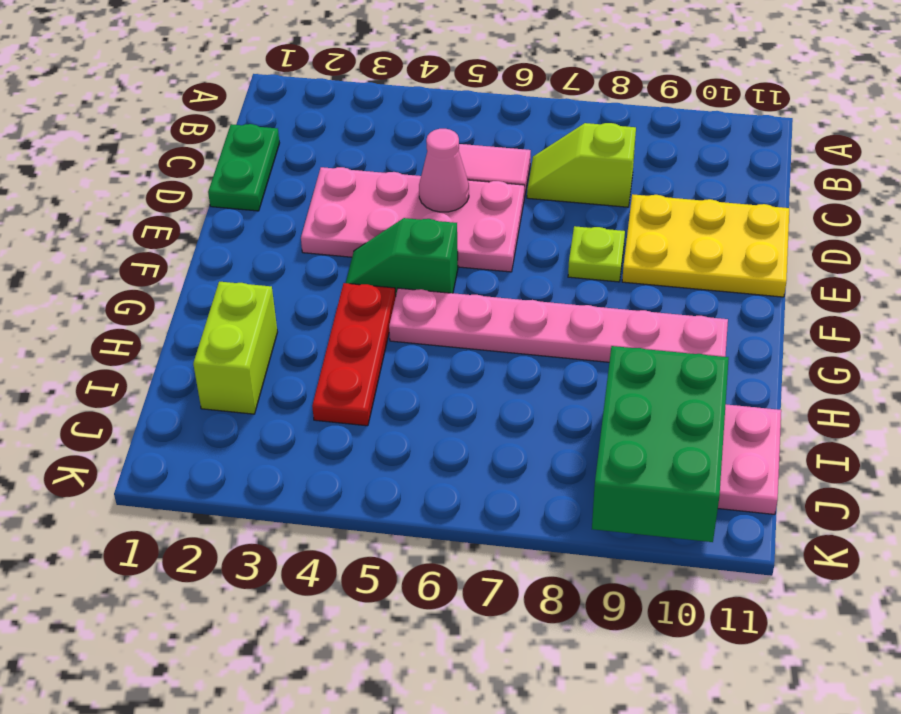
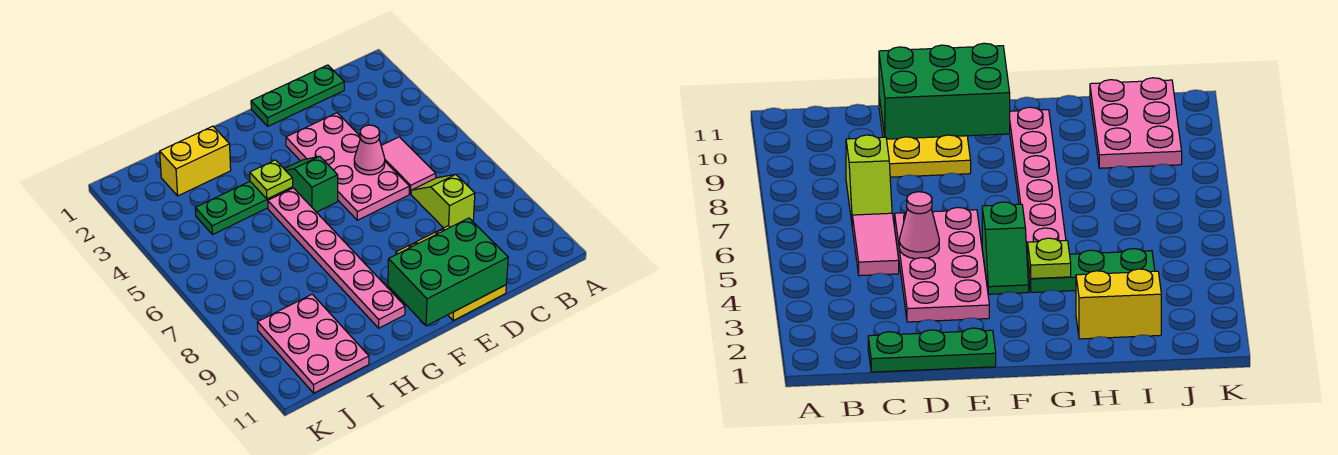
green 1x2 plate [208,124,279,211] -> green 1x3 plate [251,65,344,126]
lime 1x1 plate [568,226,625,282] -> lime 1x1 plate moved to [250,160,293,199]
red 1x3 plate [312,283,396,426] -> green 1x3 plate [195,182,293,235]
lime 1x2 brick [193,282,277,414] -> yellow 1x2 brick [160,126,231,196]
green 2x3 brick [592,346,729,542] -> green 2x3 brick moved to [388,218,508,326]

